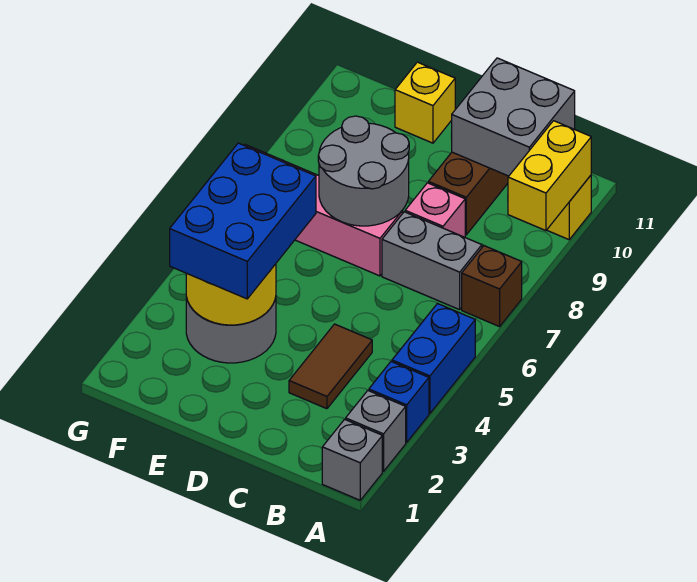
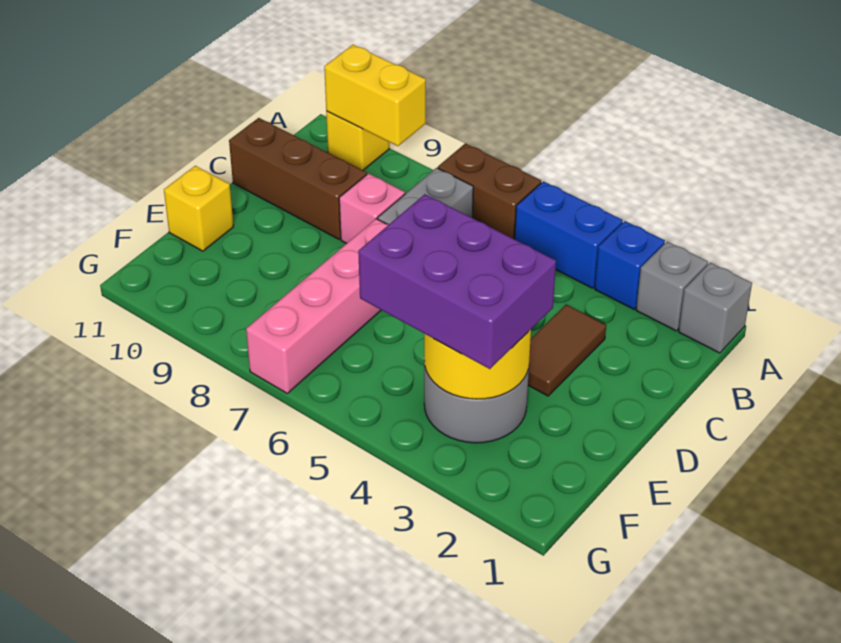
brown 1x1 brick [462,246,522,327] -> brown 1x2 brick [438,143,541,239]
grey 2x2 brick [452,58,575,176] -> none
brown 1x2 tile [289,324,372,409] -> brown 1x2 tile turned to [528,305,606,396]
grey 2x2 round brick [318,116,409,226] -> none
blue 2x3 brick [170,143,316,299] -> purple 2x3 brick [358,194,556,369]

